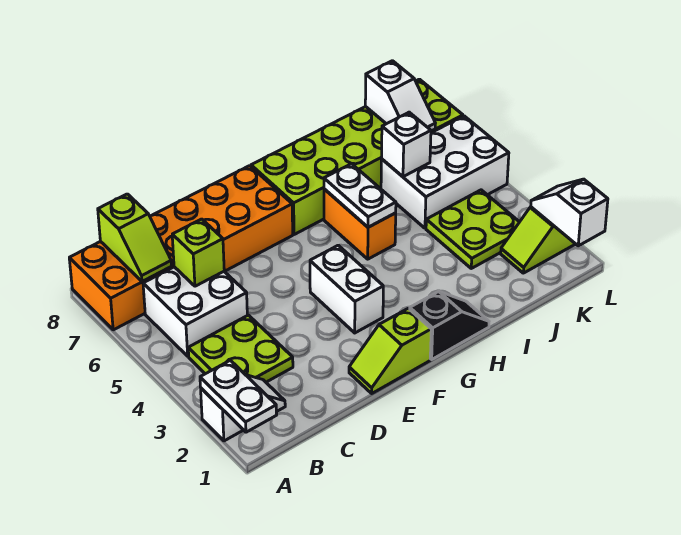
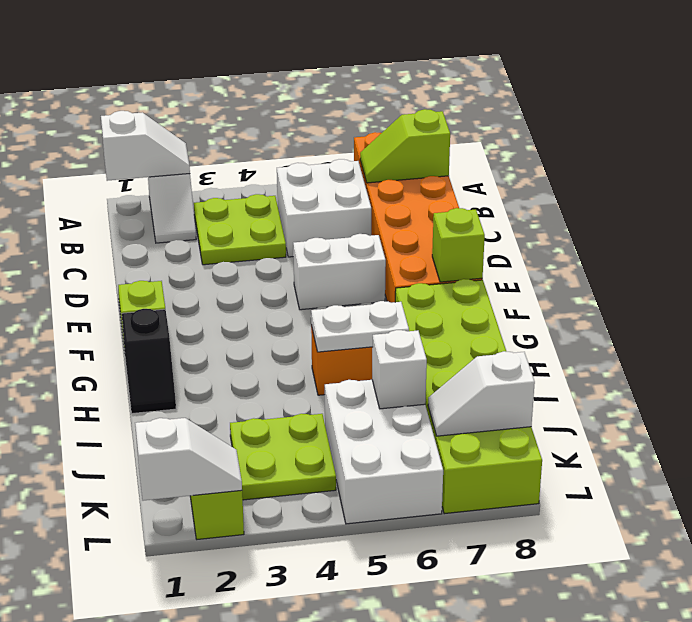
white 1x2 plate [200,360,277,432] -> white 1x2 slope [101,111,190,181]
lime 1x1 brick [172,219,224,286] -> lime 1x1 brick moved to [432,208,485,282]
white 1x2 brick [310,245,383,333] -> white 1x2 brick moved to [293,234,386,310]

